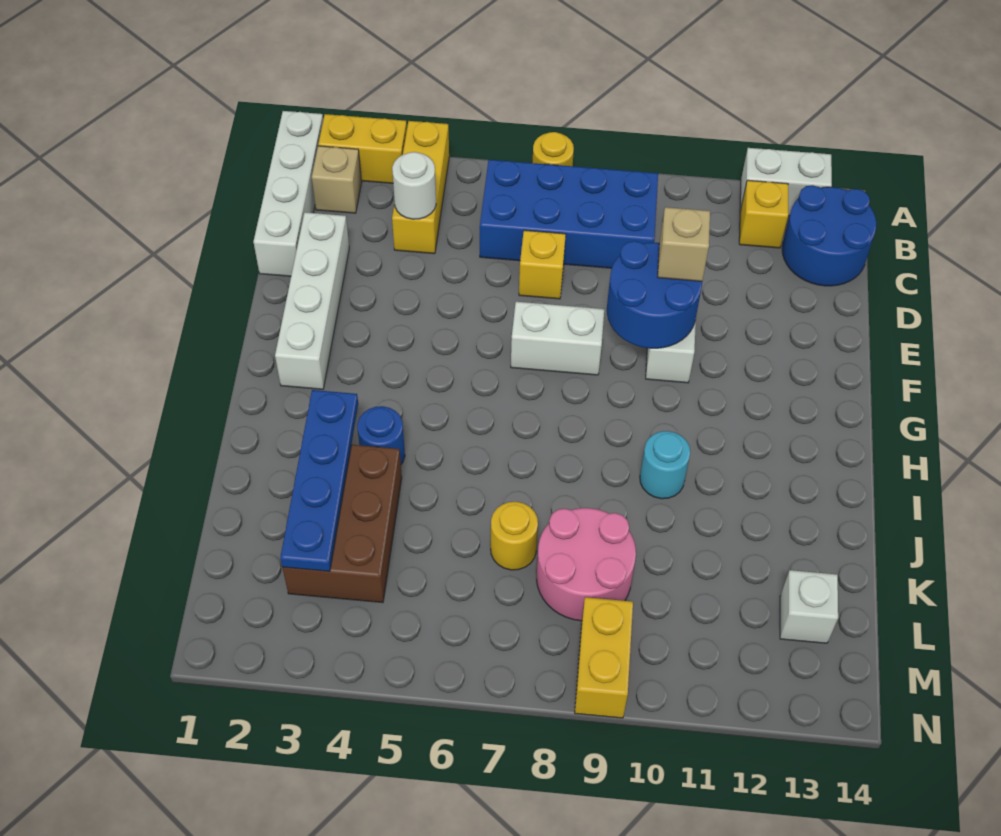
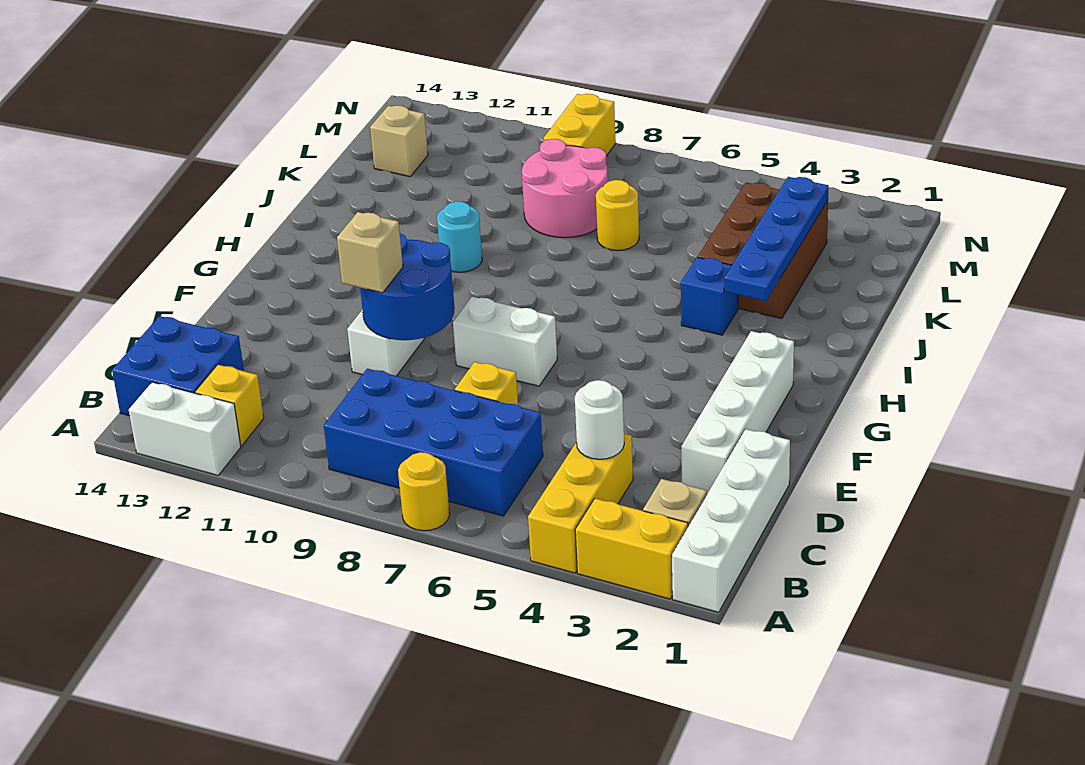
blue 2x2 round brick [782,185,876,286] -> blue 2x2 brick [112,316,244,416]
blue 1x1 round brick [357,406,405,464] -> blue 1x1 brick [681,257,738,335]
white 1x1 brick [780,570,838,643] -> tan 1x1 brick [370,106,428,177]

